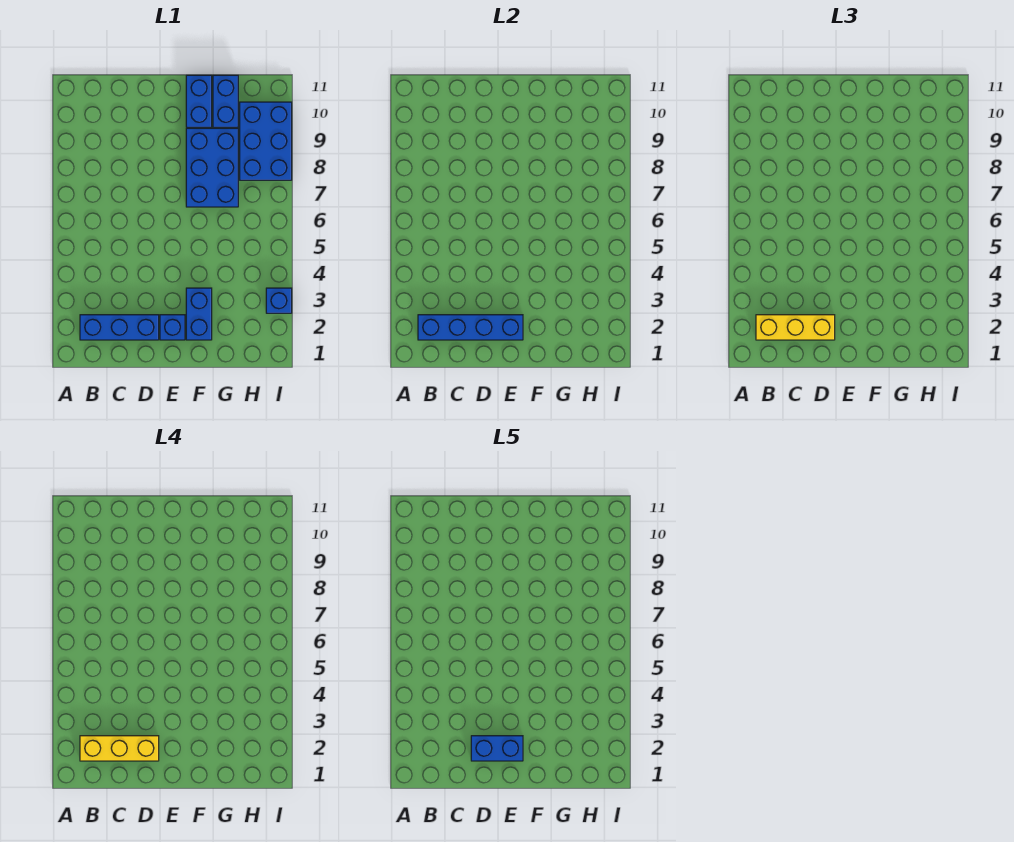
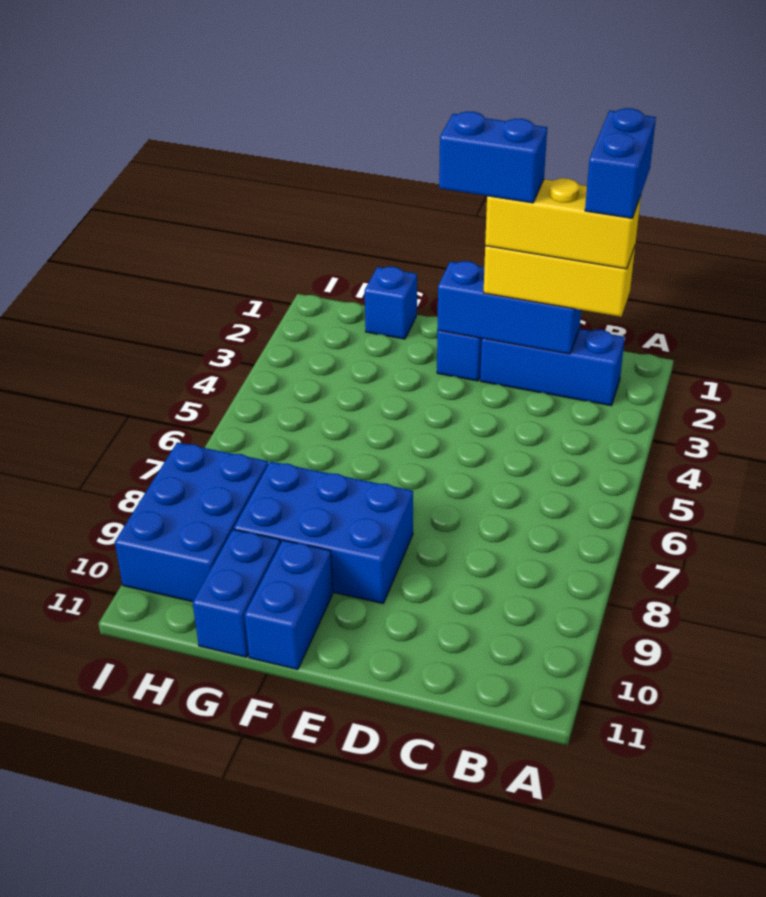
blue 1x4 brick [418,315,523,340] -> blue 1x3 brick [437,261,581,354]
blue 1x2 brick [186,288,212,340] -> blue 1x2 brick moved to [585,108,656,218]
blue 2x3 brick [186,128,238,207] -> blue 2x3 brick turned to [234,461,413,603]
blue 1x1 brick [266,288,292,313] -> blue 1x1 brick moved to [365,267,417,339]

